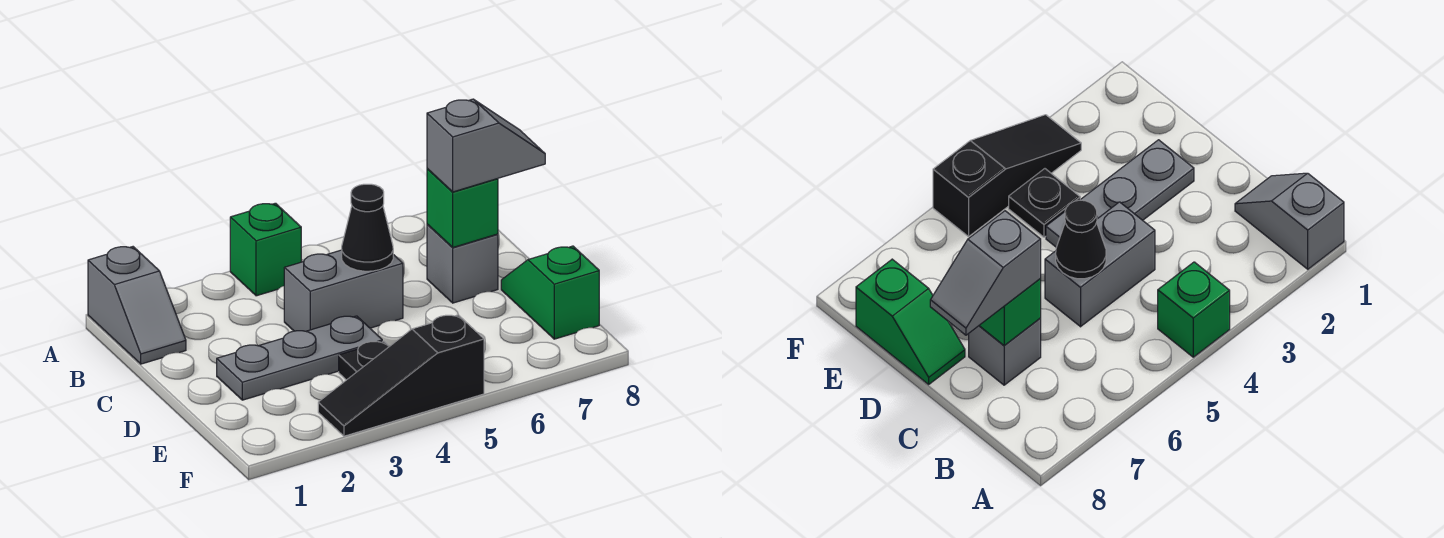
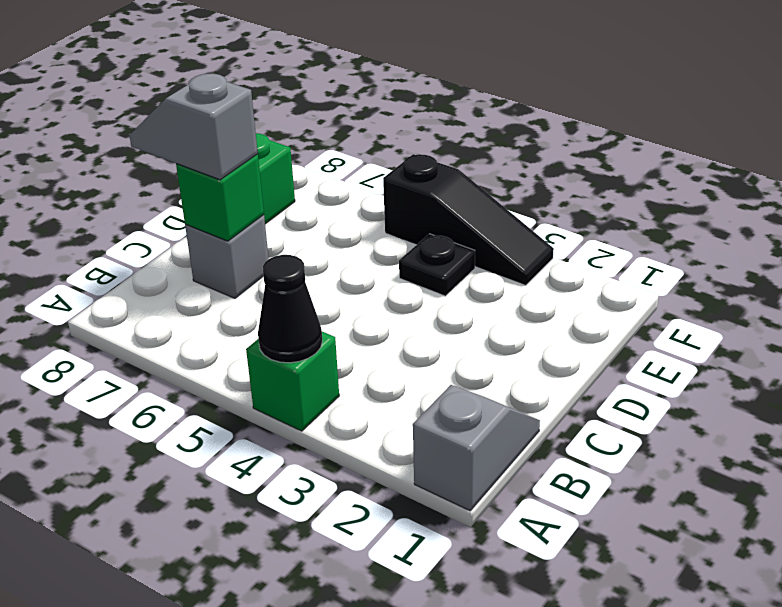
grey 1x2 brick [284,250,403,331] -> none
black 1x1 cone [342,184,393,271] -> black 1x1 cone moved to [258,255,322,363]
grey 1x3 plate [217,316,382,400] -> none

